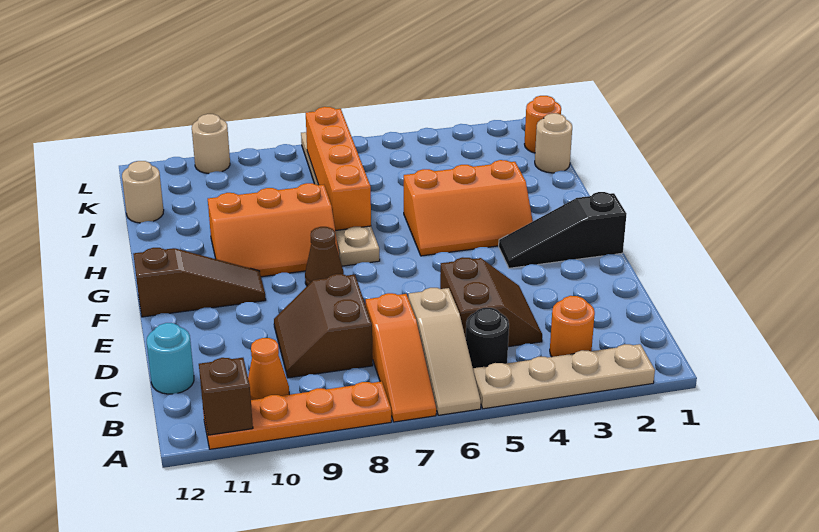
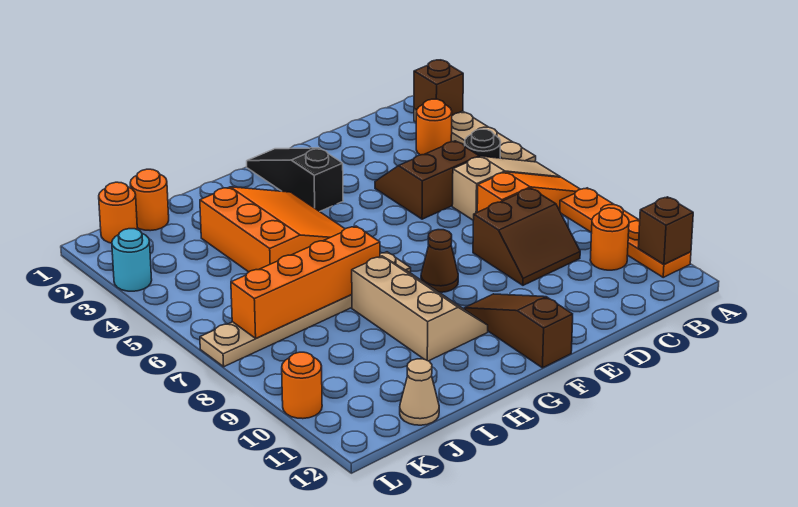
none -> brown 1x1 brick [414,60,463,115]
orange 1x1 cone [248,338,289,400] -> orange 1x1 round brick [590,208,629,270]
cyan 1x1 round brick [146,323,194,394] -> cyan 1x1 round brick moved to [112,229,152,291]
black 1x3 slope [499,192,626,268] -> black 1x3 slope turned to [247,148,343,212]
orange 2x3 slope [404,160,533,256] -> orange 3x3 slope [200,187,345,272]
orange 2x3 slope [208,183,339,277] -> tan 2x3 slope [352,256,488,361]
tan 1x1 round brick [535,113,572,173] -> orange 1x1 round brick [130,169,169,231]
tan 1x1 round brick [122,161,164,223] -> tan 1x1 cone [400,359,439,425]
tan 1x1 round brick [192,114,230,174] -> orange 1x1 round brick [282,352,322,419]

